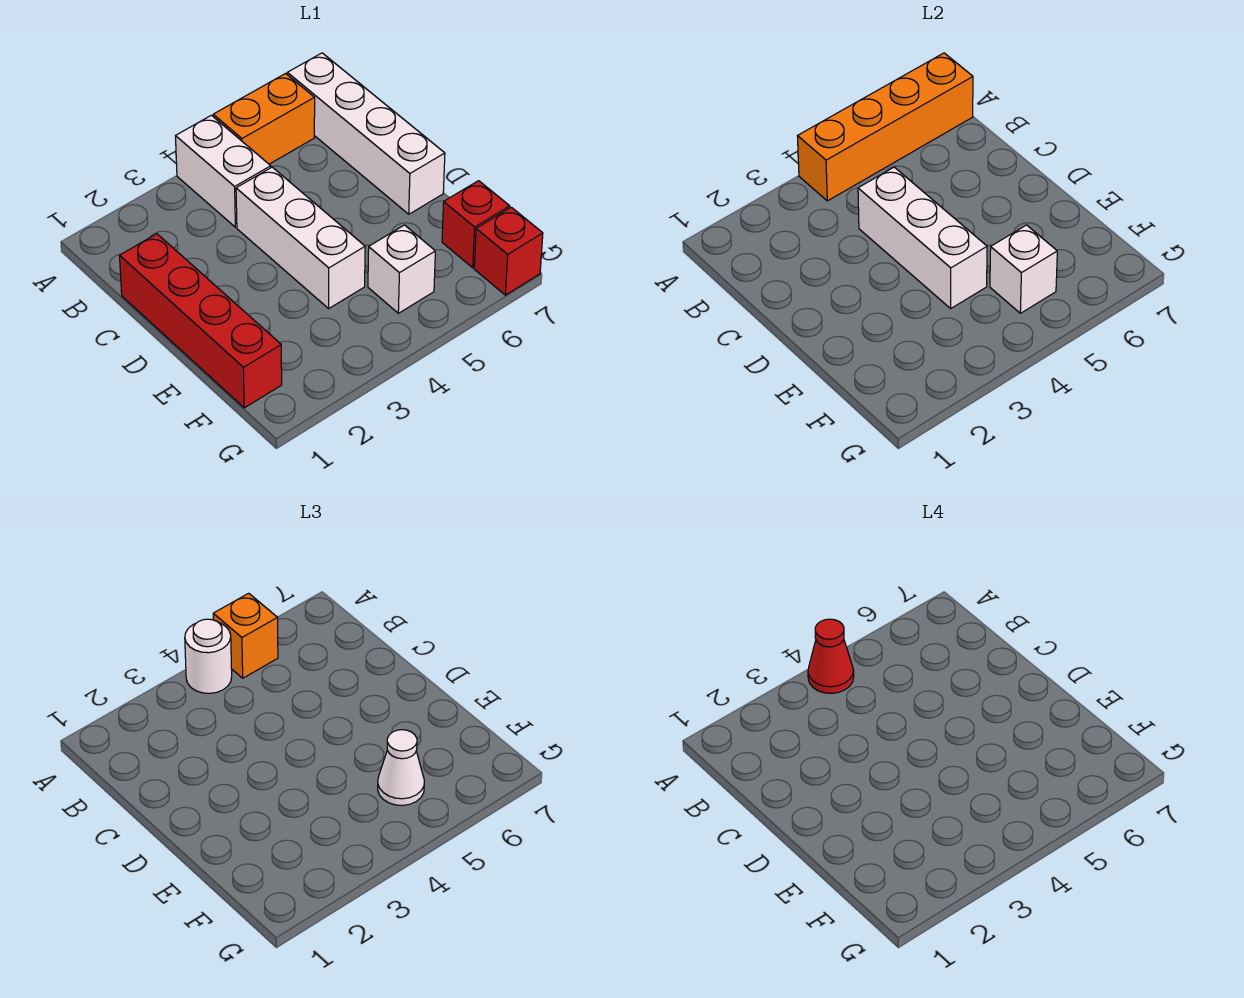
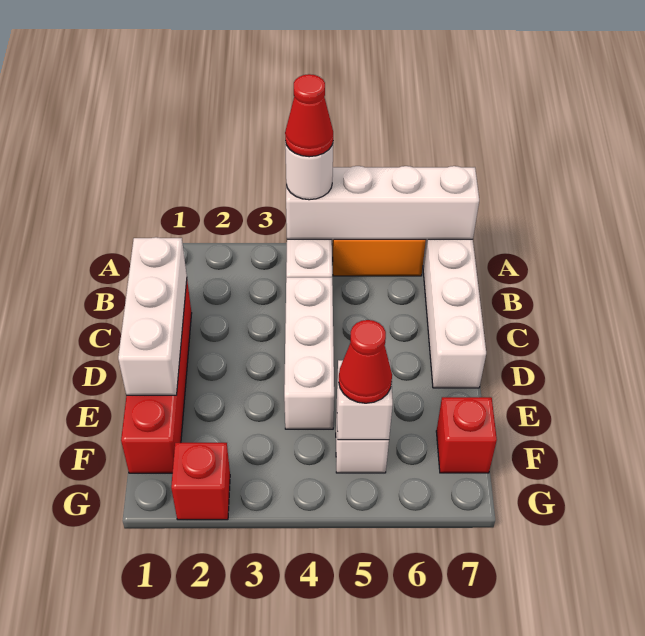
orange 1x4 brick [798,53,973,201] -> white 1x4 brick [286,166,479,239]
orange 1x1 brick [213,593,278,678] -> none
white 1x3 brick [858,167,987,308] -> white 1x3 brick moved to [118,237,187,395]
white 1x1 cone [378,730,424,806] -> red 1x1 cone [339,320,392,403]
red 1x1 brick [474,207,543,295] -> red 1x1 brick moved to [171,443,230,520]

